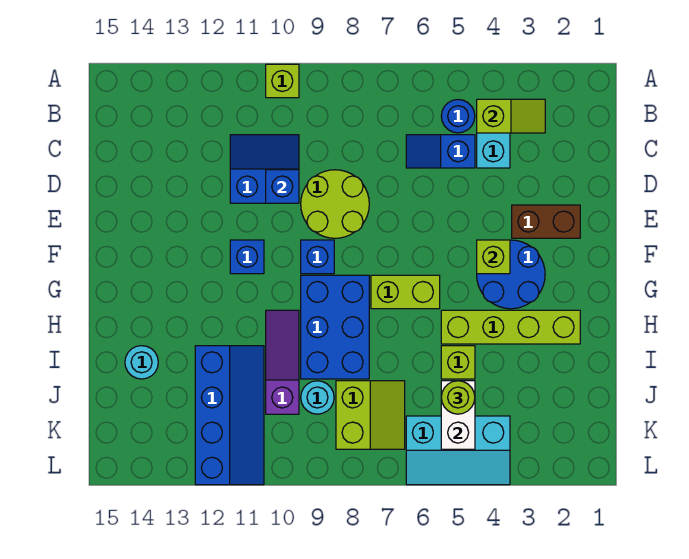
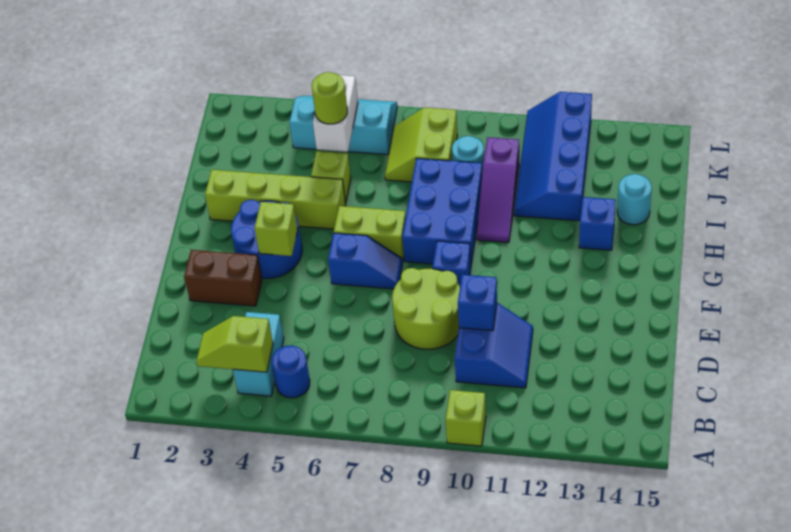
blue 1x2 slope [406,135,475,168] -> blue 1x2 slope moved to [328,233,403,289]
blue 2x2 slope [230,135,299,203] -> blue 2x2 slope turned to [455,303,533,388]
blue 1x1 brick [230,240,264,274] -> blue 1x1 brick moved to [579,197,616,250]

